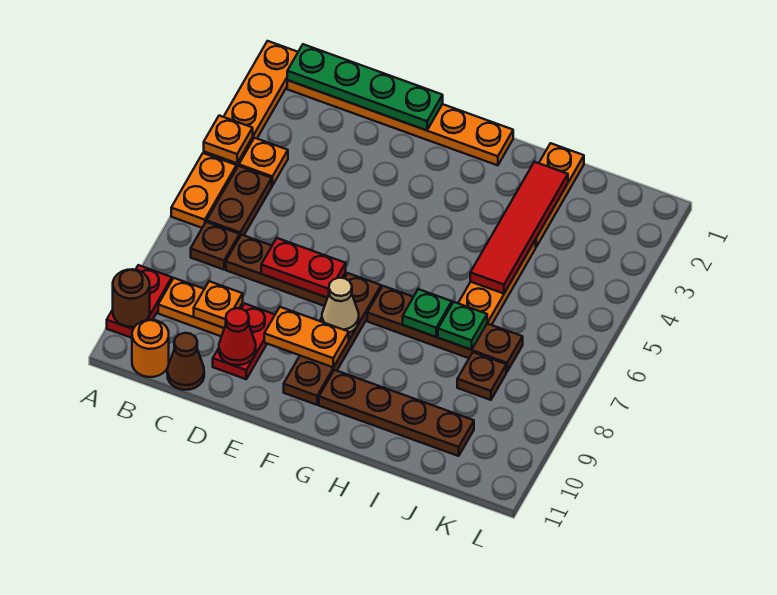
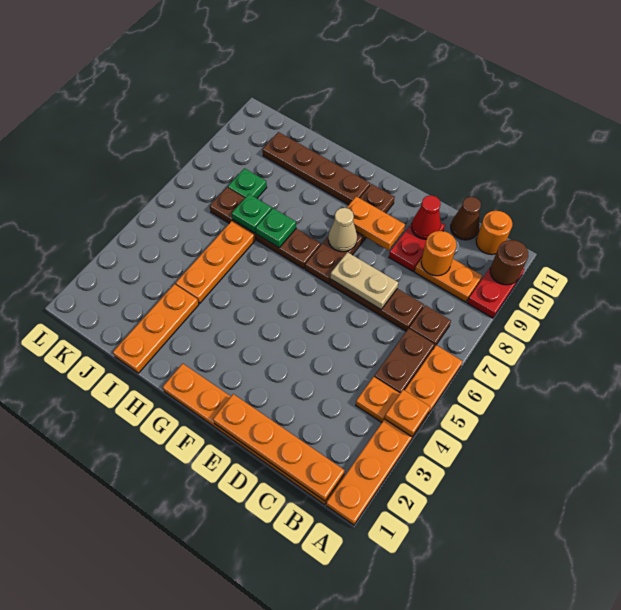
green 1x4 plate [287,44,443,130] -> orange 1x4 plate [213,394,345,501]
orange 1x1 plate [194,281,243,328] -> orange 1x1 round brick [421,231,456,276]
red 1x2 plate [261,238,346,298] -> tan 1x2 plate [330,252,398,309]
red 1x4 tile [470,162,568,294] -> none
brown 1x1 plate [457,352,506,400] -> green 1x1 plate [228,168,267,198]

